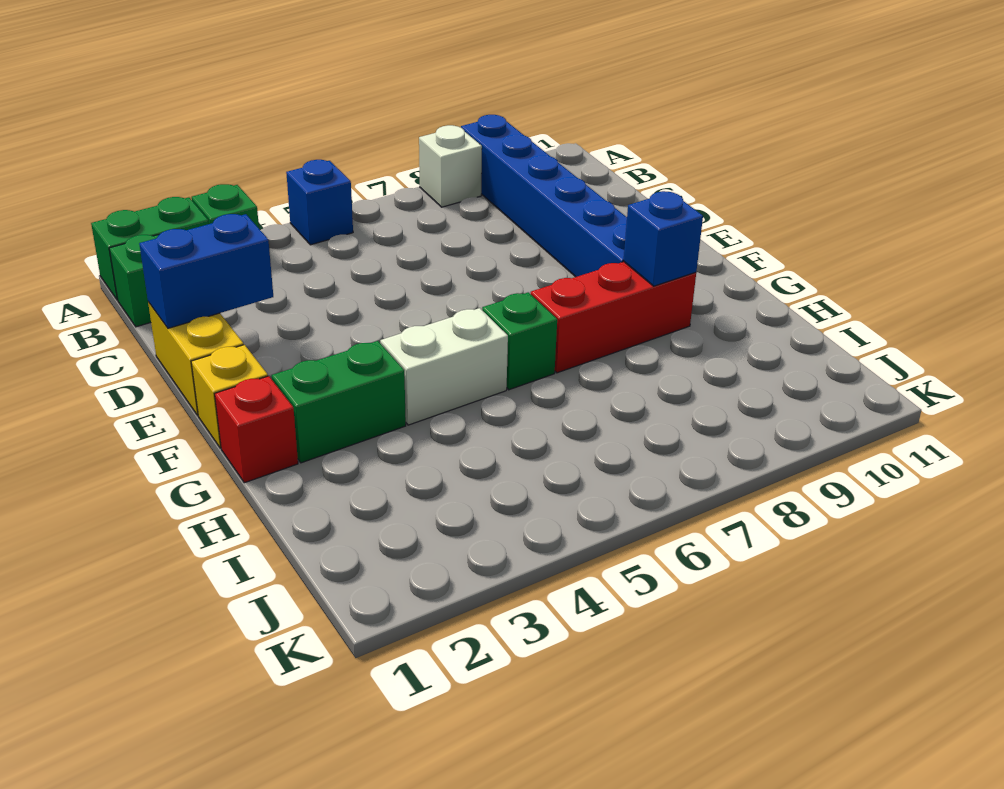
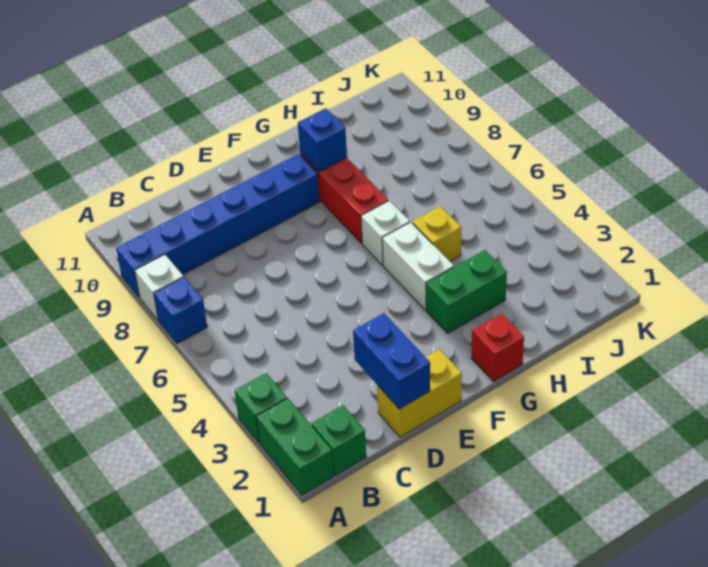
blue 1x1 brick [286,160,353,245] -> blue 1x1 brick moved to [154,277,207,344]
yellow 1x1 brick [191,345,268,448] -> yellow 1x1 brick moved to [412,206,461,261]
green 1x2 brick [272,341,406,463] -> green 1x2 brick turned to [426,250,507,333]
green 1x1 brick [482,292,557,390] -> white 1x1 brick [361,201,410,265]

